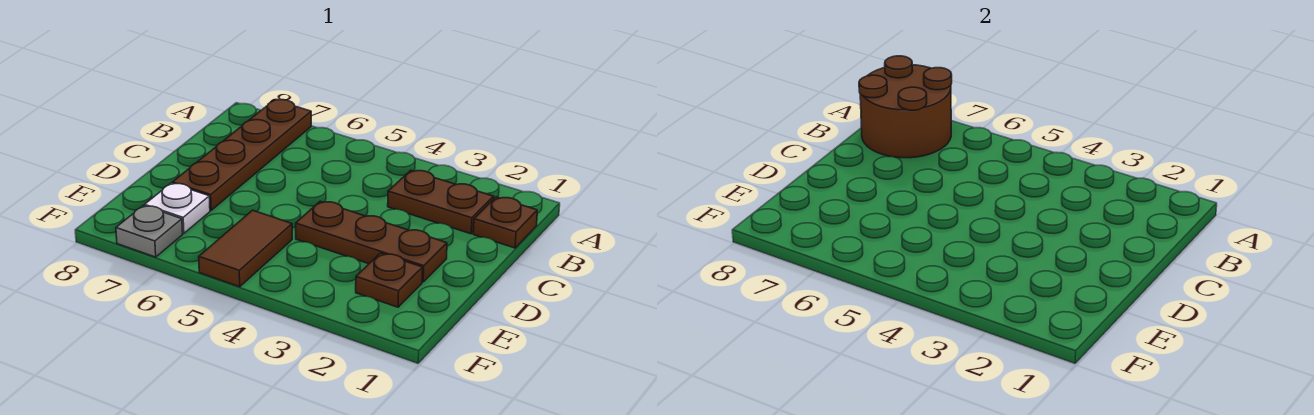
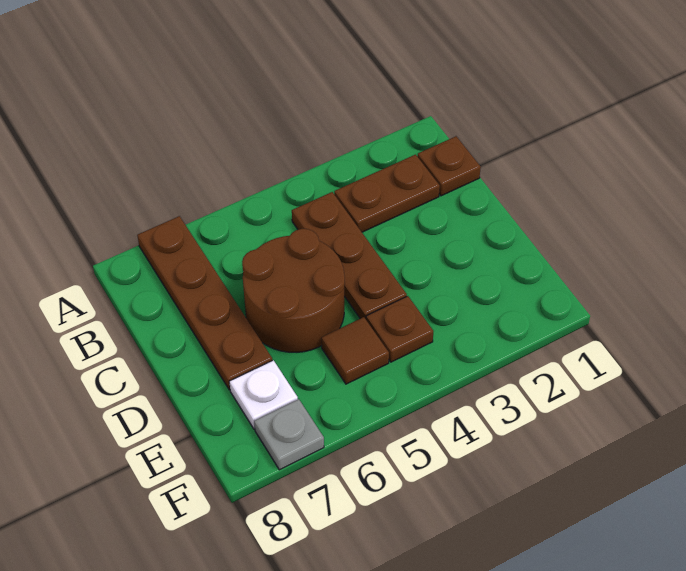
brown 2x2 round brick [859,56,952,158] -> brown 2x2 round brick moved to [242,229,345,352]
brown 1x3 plate [296,201,447,282] -> brown 1x3 plate turned to [292,192,407,319]
brown 1x1 plate [356,253,423,307] -> brown 1x1 plate moved to [366,296,433,362]
brown 1x2 tile [199,210,292,287] -> brown 1x1 tile [321,317,389,384]

